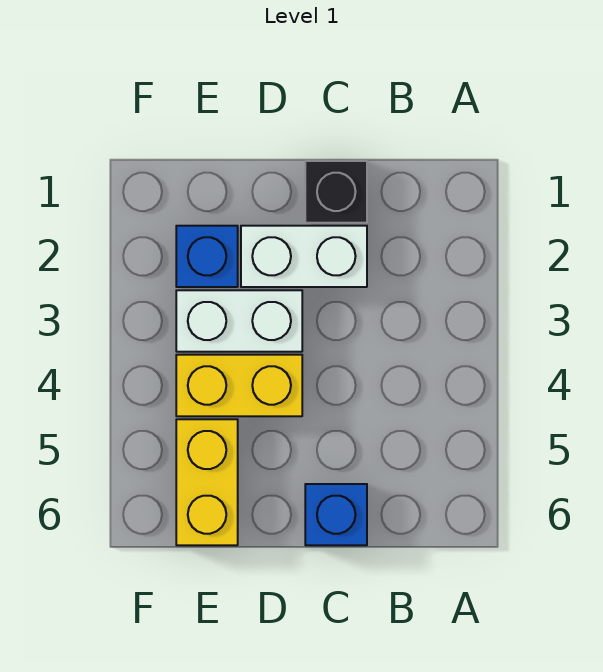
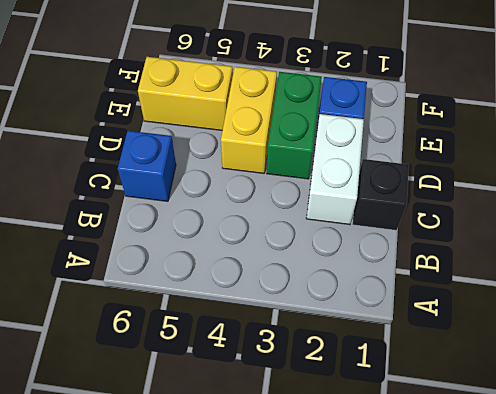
white 1x2 brick [176,290,302,352] -> green 1x2 brick [267,72,322,179]

